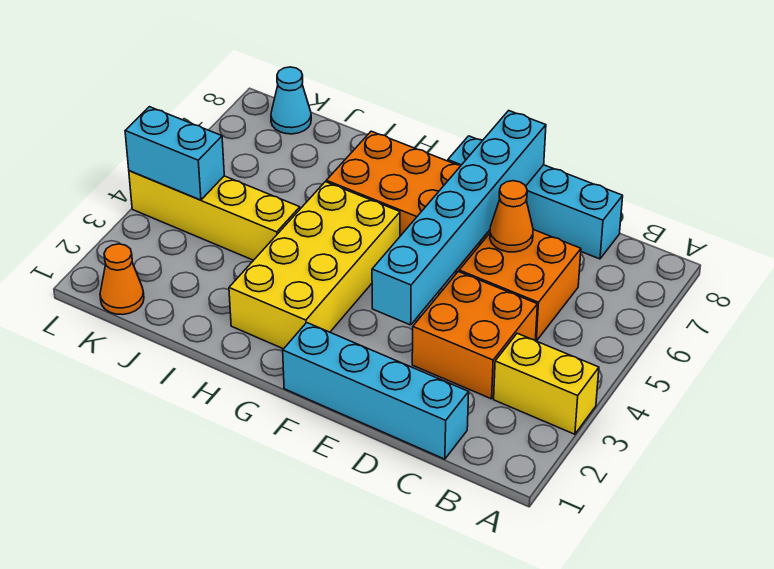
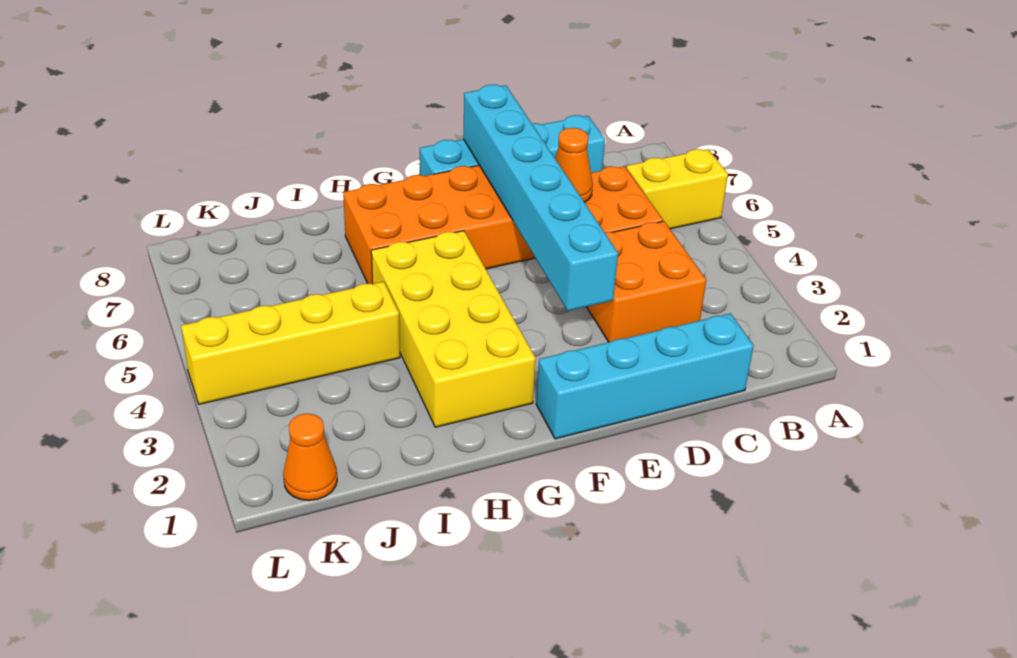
yellow 1x2 brick [494,333,599,434] -> yellow 1x2 brick moved to [626,149,728,229]
cyan 1x2 brick [125,107,224,200] -> none
cyan 1x1 cone [271,67,311,134] -> none

